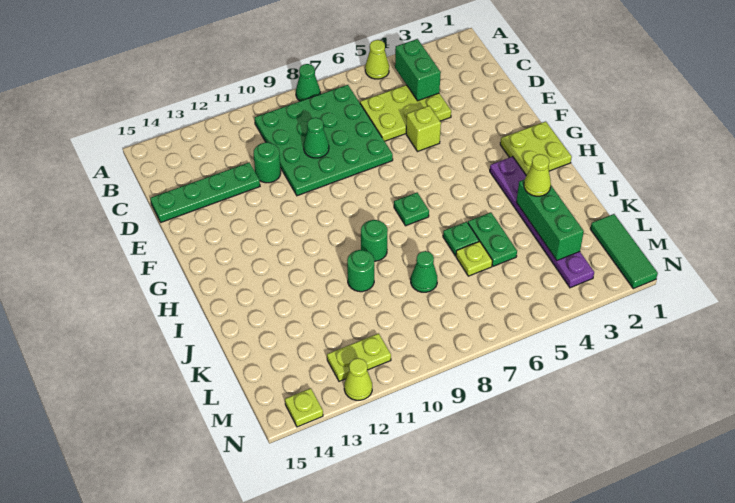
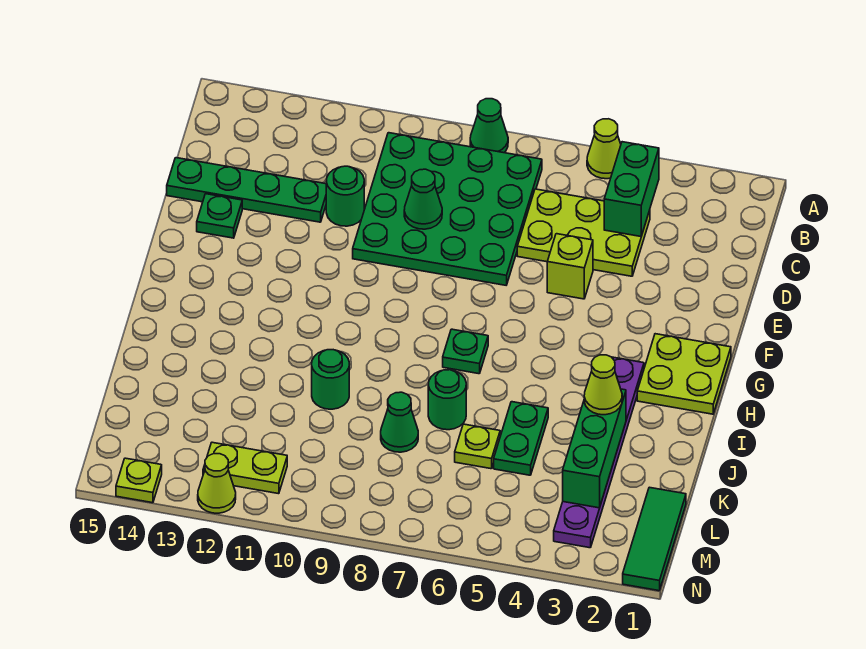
green 1x1 round brick [361,220,388,261] -> green 1x1 round brick moved to [428,370,466,430]
green 1x1 plate [443,222,479,256] -> green 1x1 plate moved to [197,194,242,238]

